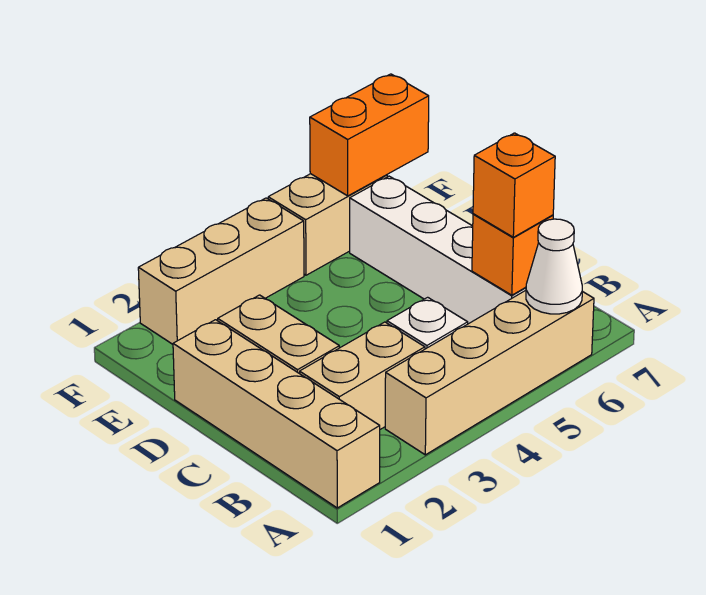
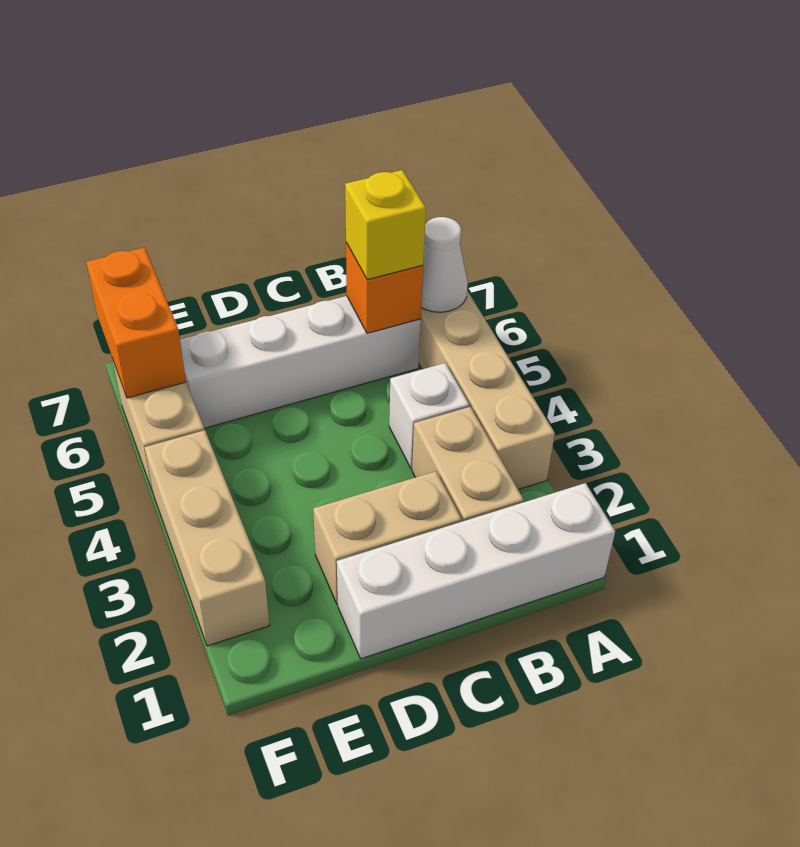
tan 1x4 brick [173,320,380,508] -> white 1x4 brick [337,483,615,659]
orange 1x1 brick [473,133,555,237] -> yellow 1x1 brick [345,170,426,280]

